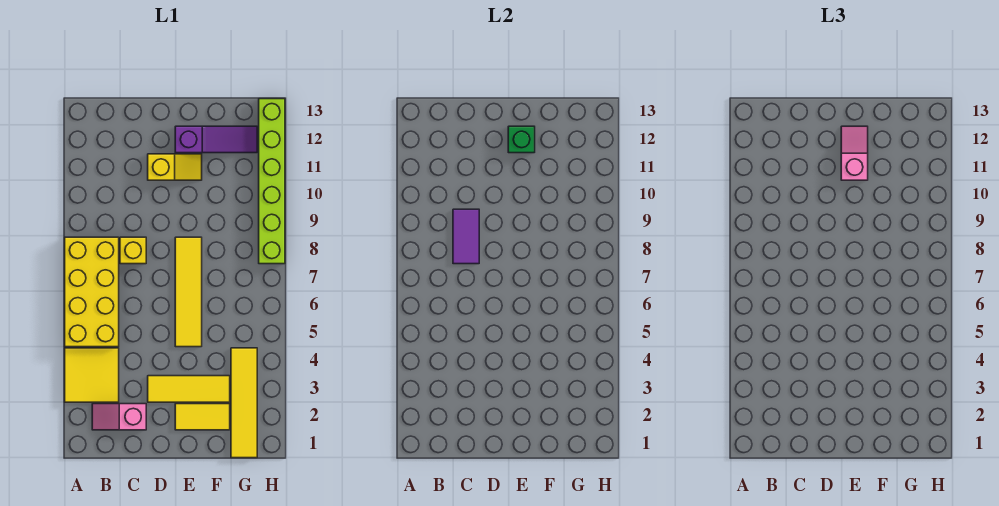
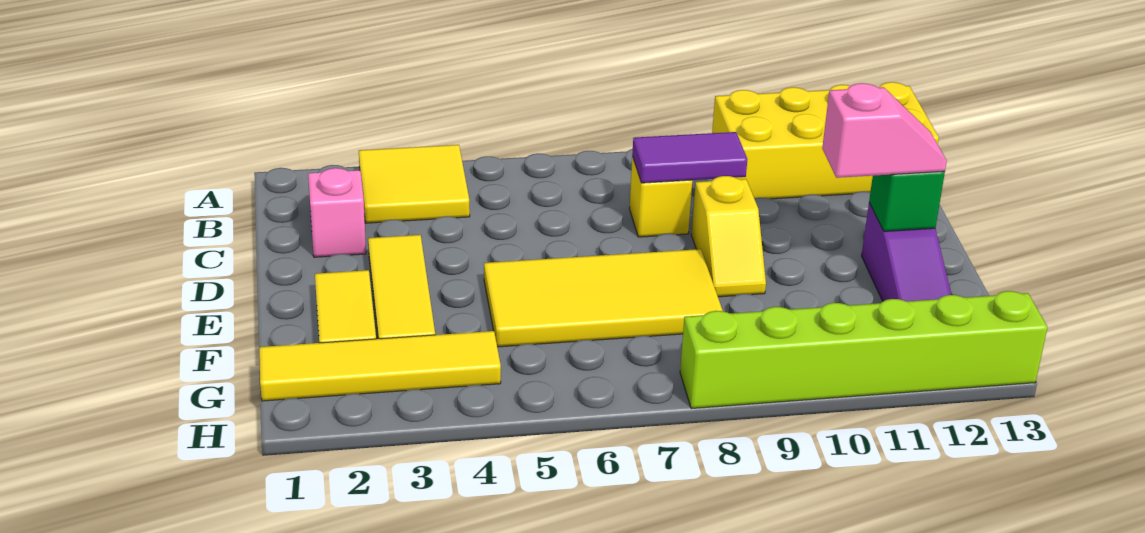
yellow 2x4 brick [65,237,119,347] -> yellow 2x4 brick moved to [712,82,939,199]
yellow 1x2 slope [148,154,202,180] -> yellow 1x2 slope moved to [691,176,766,297]
yellow 1x4 tile [175,237,202,347] -> yellow 2x4 tile [484,249,723,347]

